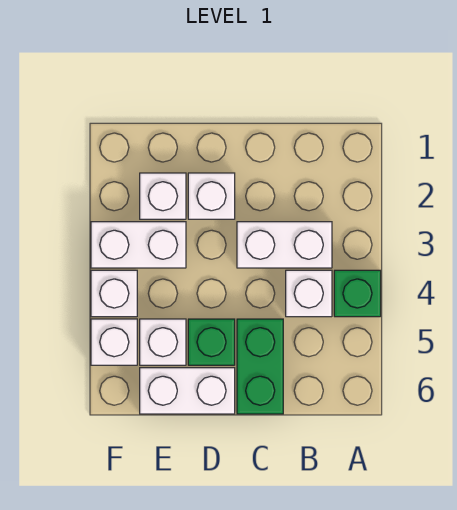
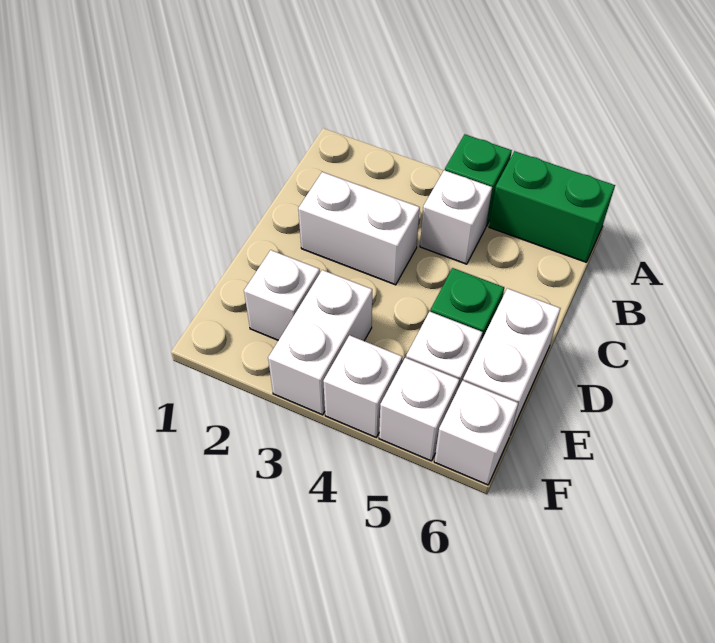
white 1x2 brick [237,222,332,268] -> white 1x2 brick turned to [298,172,420,285]
green 1x2 brick [237,319,283,414] -> green 1x2 brick moved to [489,151,615,262]
white 1x1 brick [188,173,235,219] -> white 1x1 brick moved to [434,381,518,485]

